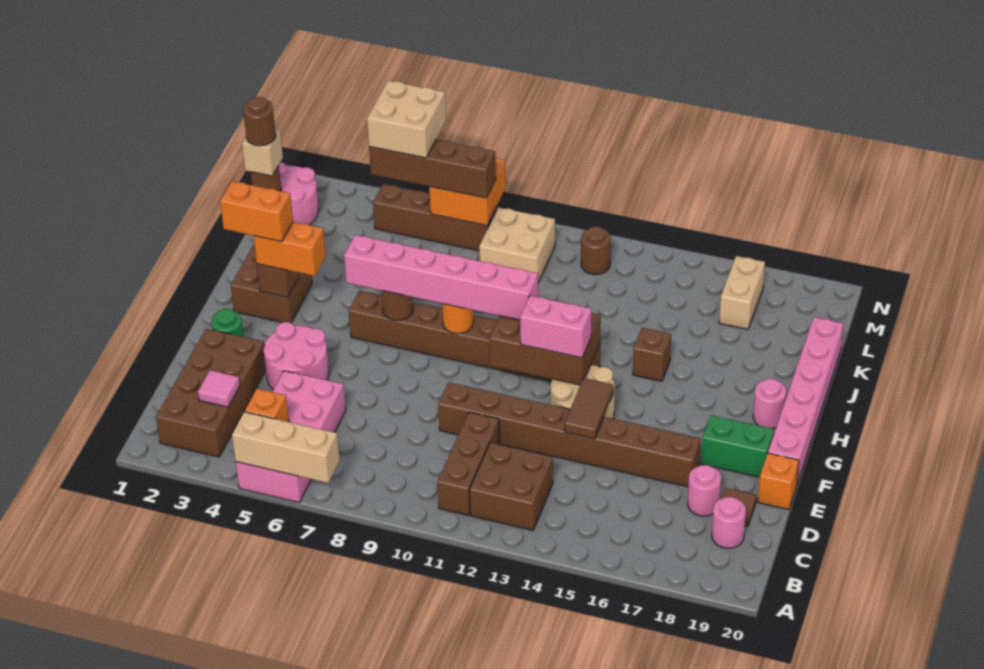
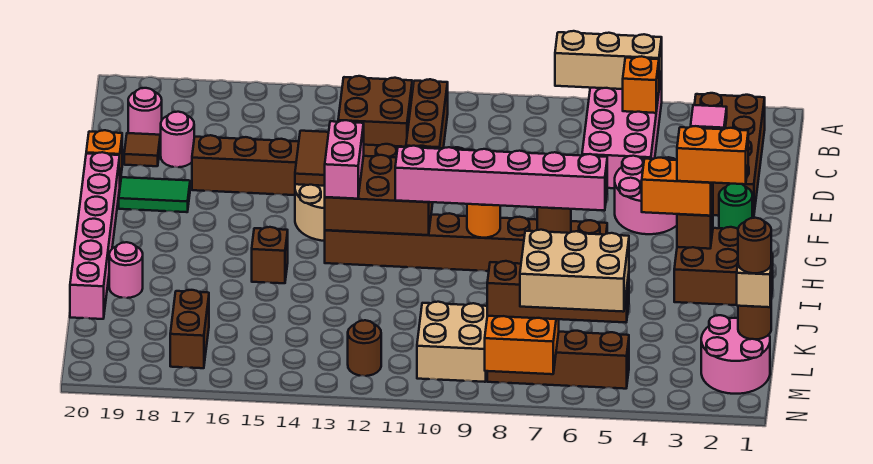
green 1x2 brick [701,415,774,477] -> green 1x2 tile [119,177,190,212]
pink 1x2 brick [520,296,592,358] -> pink 1x2 brick turned to [325,120,364,199]
pink 1x1 round brick [753,379,786,428] -> pink 1x1 round brick moved to [109,242,143,298]
tan 1x2 brick [719,256,765,329] -> brown 1x2 brick [170,290,209,368]
tan 2x2 brick [367,81,446,158] -> tan 2x3 brick [520,230,629,312]

